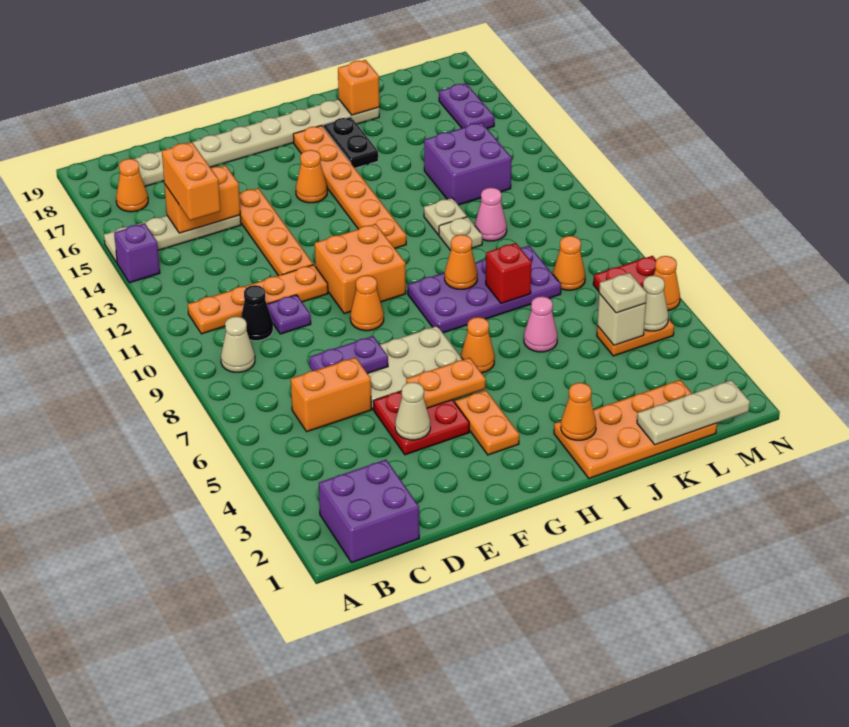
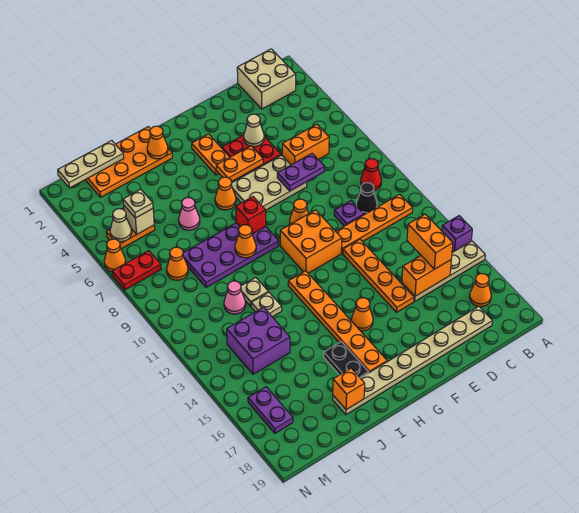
purple 2x2 brick [319,460,419,563] -> tan 2x2 brick [237,49,296,109]
tan 1x1 cone [221,316,255,372] -> red 1x1 cone [361,159,381,191]
red 1x1 brick [486,243,532,303] -> red 1x1 brick moved to [236,197,266,234]

